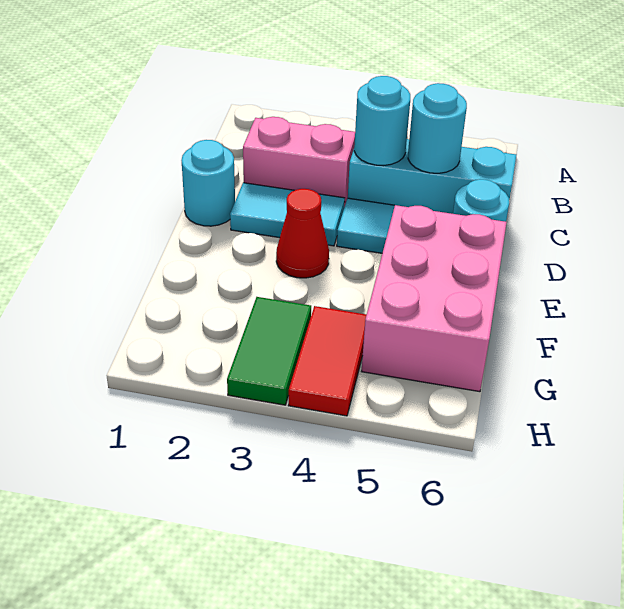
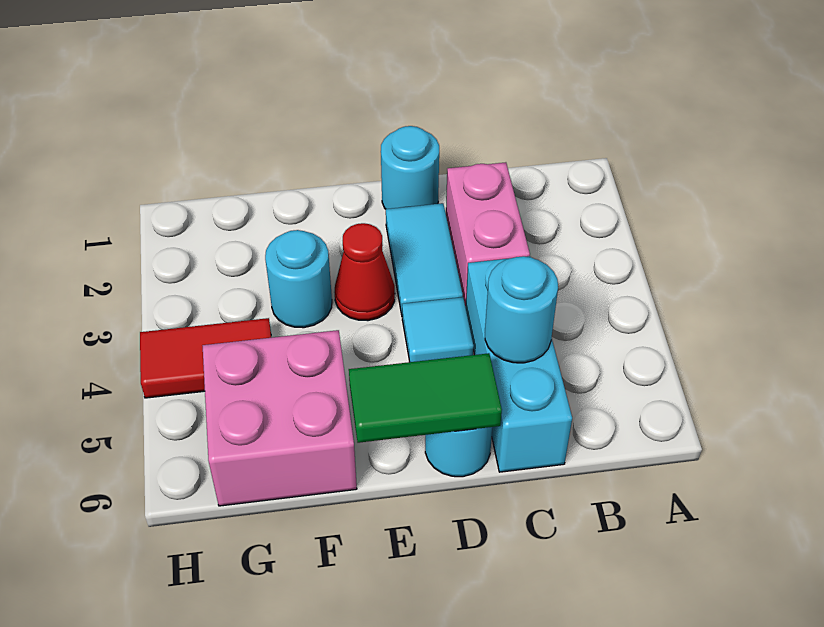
cyan 1x1 round brick [354,76,410,166] -> cyan 1x1 round brick moved to [265,230,332,328]
pink 2x3 brick [362,205,507,392] -> pink 2x2 brick [203,330,357,506]
green 1x2 tile [227,297,311,405] -> green 1x2 tile moved to [349,353,502,443]

